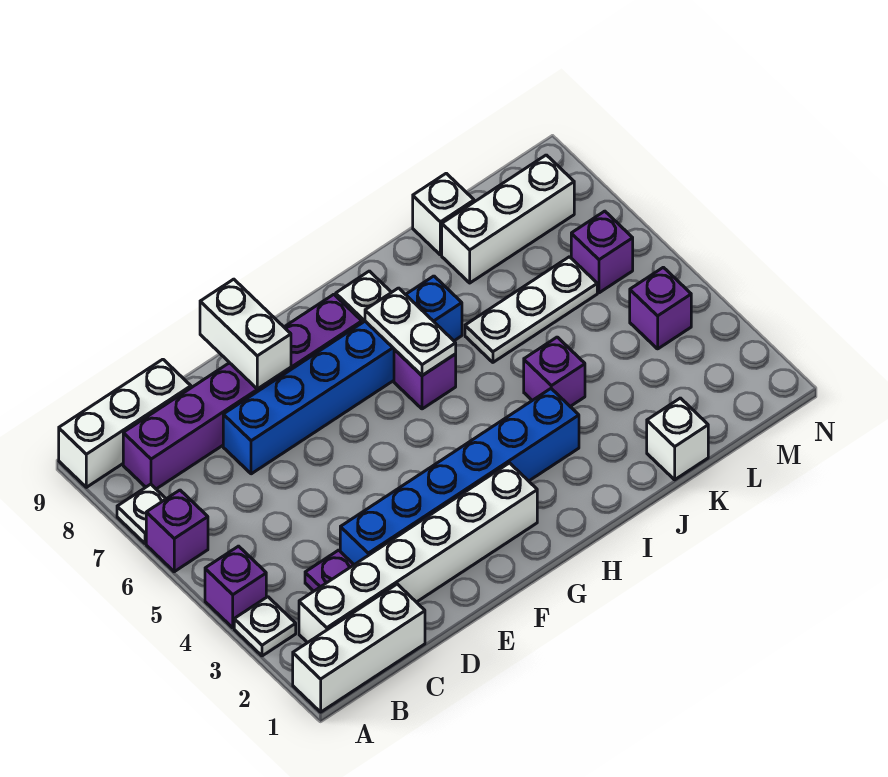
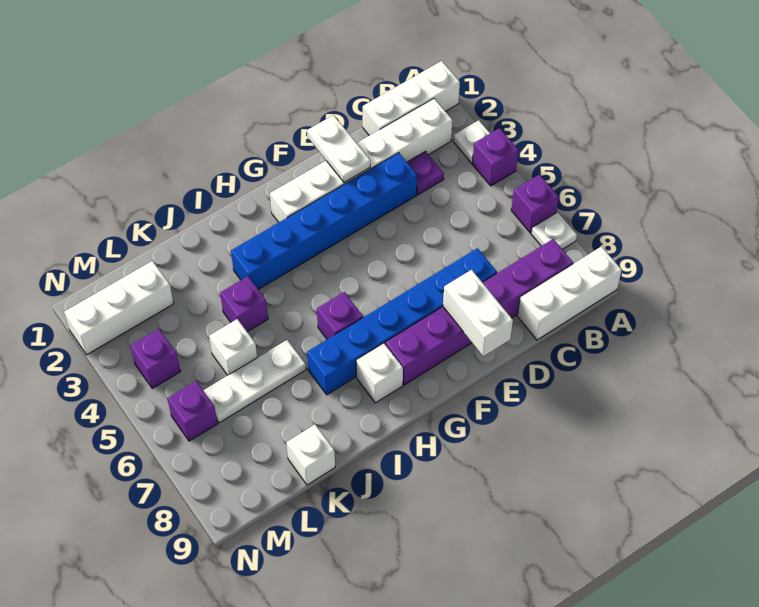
white 1x2 plate [365,288,456,376] -> white 1x2 plate moved to [307,115,370,182]
white 1x1 brick [647,398,708,480] -> white 1x1 brick moved to [209,319,257,375]
white 1x3 brick [442,155,574,283] -> white 1x3 brick moved to [64,261,174,355]

